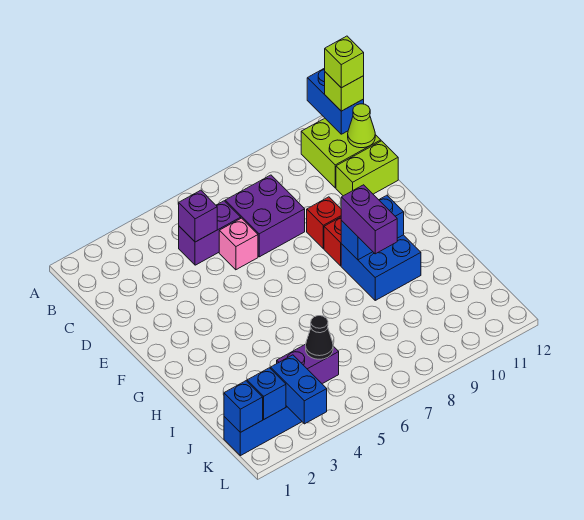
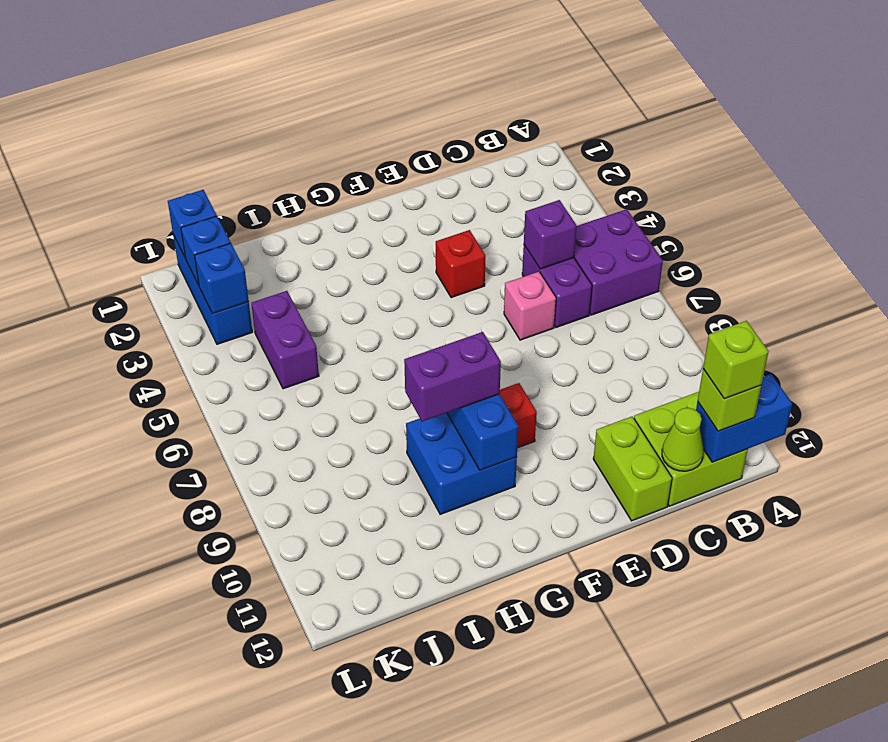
purple 2x2 brick [225,175,305,257] -> purple 2x2 brick moved to [574,209,663,315]
red 1x1 brick [307,197,341,248] -> red 1x1 brick moved to [436,230,485,298]
black 1x1 cone [306,316,333,359] -> none
blue 1x2 brick [271,355,327,424] -> blue 1x1 brick [195,243,249,314]

